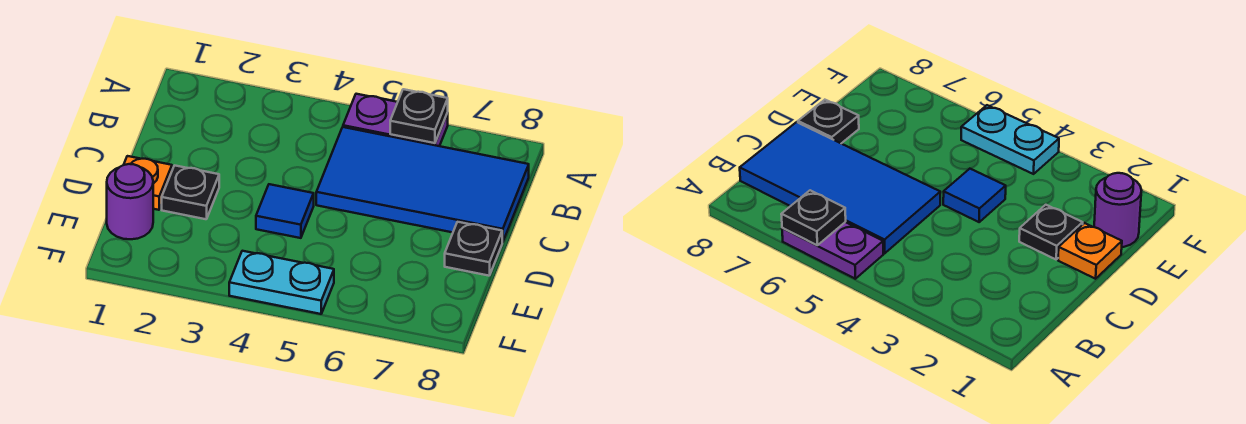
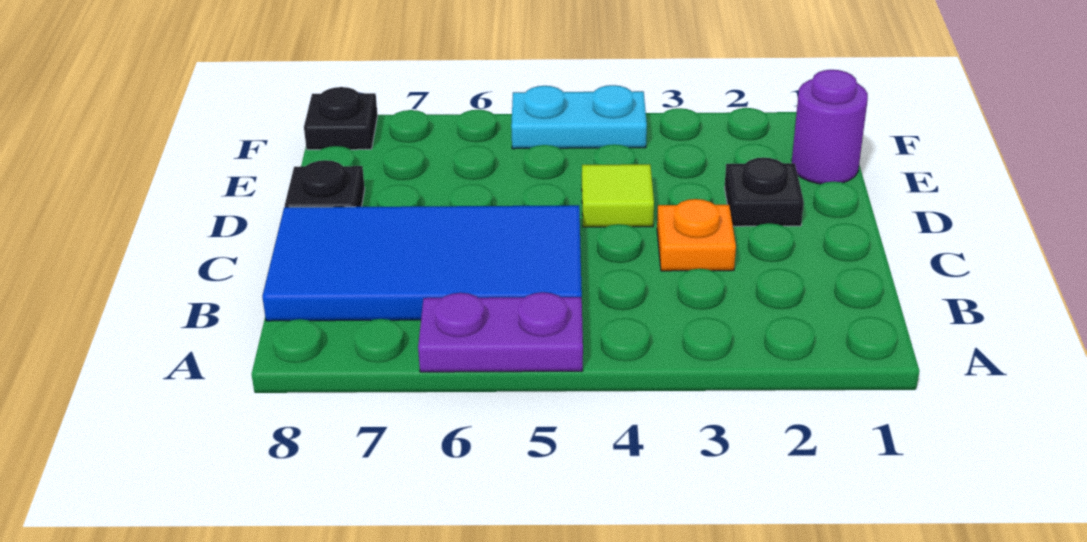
black 1x1 plate [390,89,448,143] -> black 1x1 plate moved to [304,87,378,150]
orange 1x1 plate [124,156,172,210] -> orange 1x1 plate moved to [657,199,736,271]
blue 1x1 tile [256,184,314,238] -> lime 1x1 tile [582,164,654,227]

